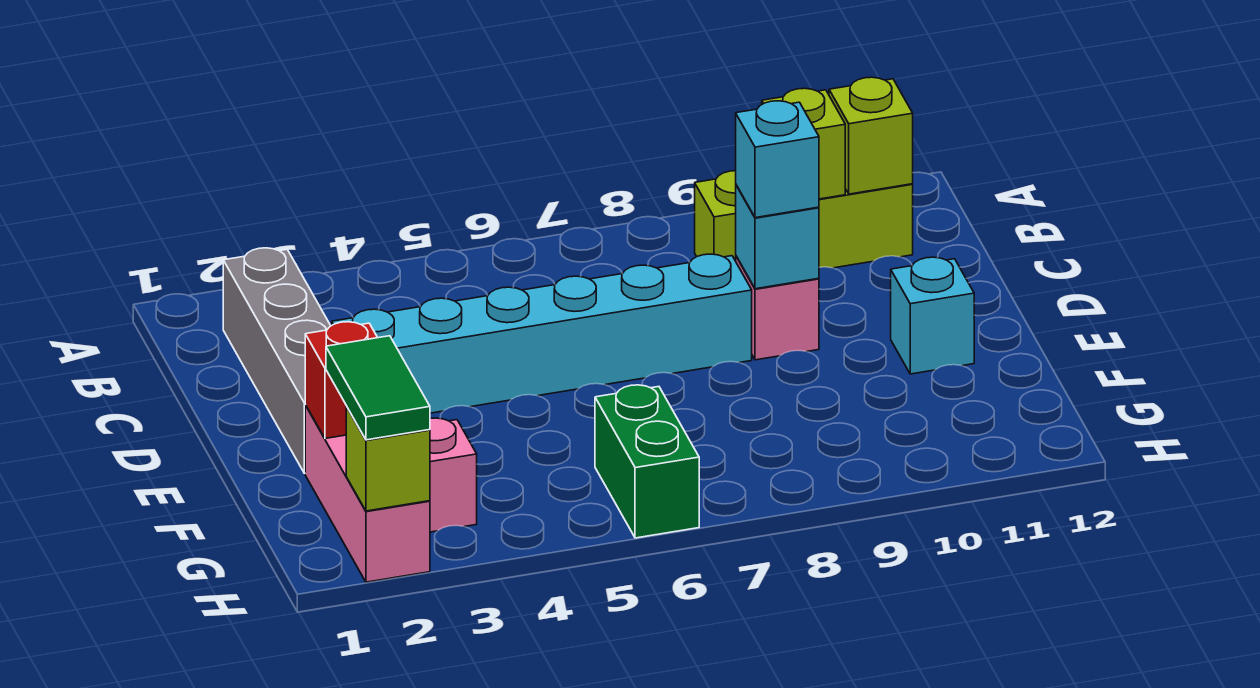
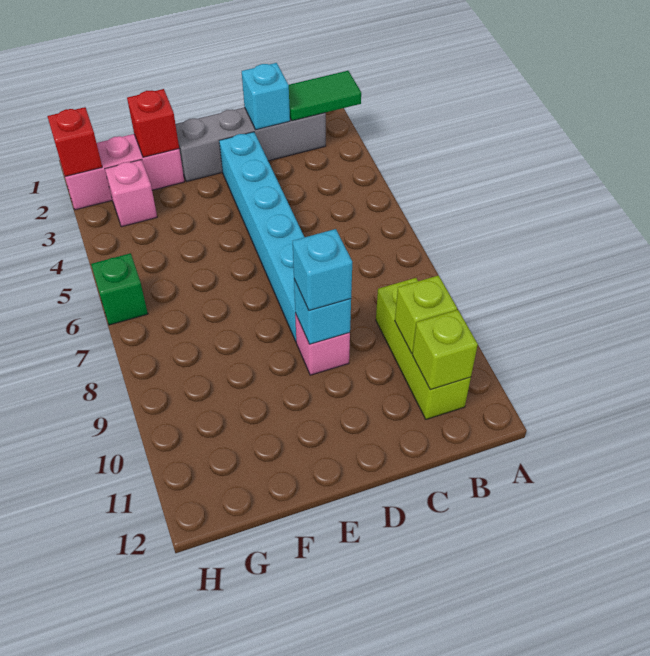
cyan 1x1 brick [891,257,974,374] -> cyan 1x1 brick moved to [242,63,290,130]
green 1x2 tile [326,336,430,440] -> green 1x2 tile moved to [289,71,361,121]
green 1x2 brick [595,385,699,538] -> green 1x1 brick [91,253,148,325]
lime 1x1 brick [346,407,430,511] -> red 1x1 brick [47,107,102,177]

